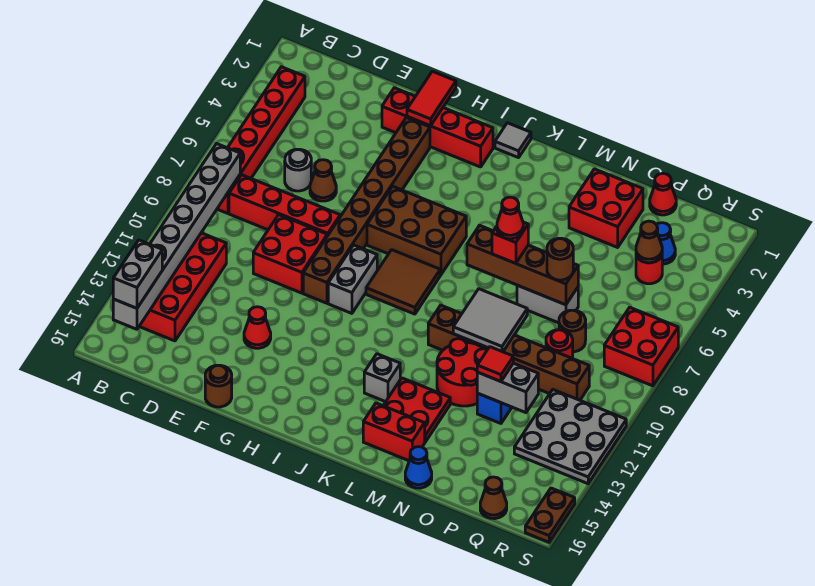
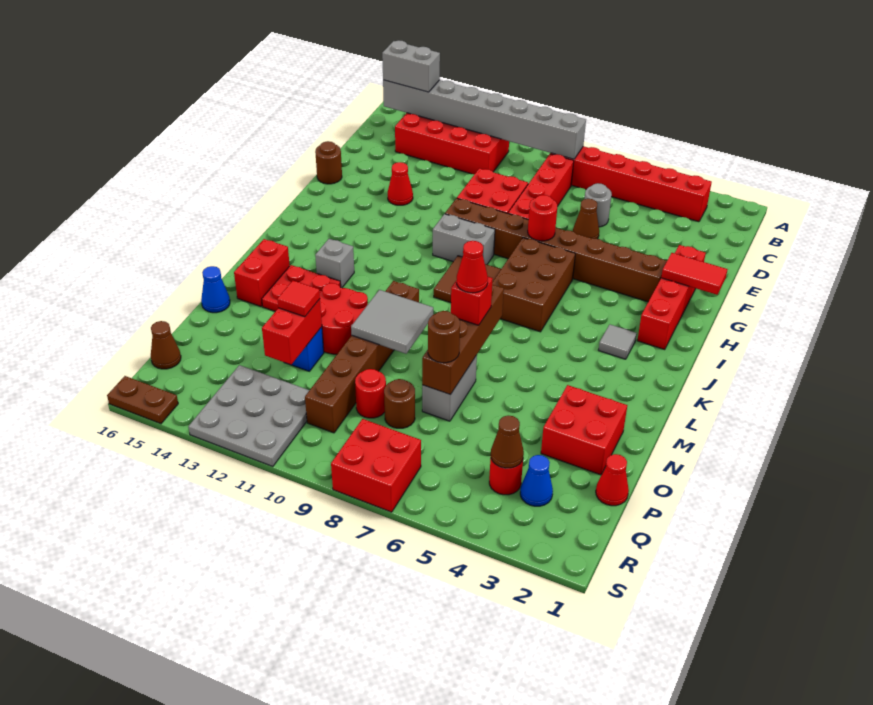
none -> red 1x1 round brick [528,195,557,241]
grey 1x1 tile [495,123,531,158] -> grey 1x1 tile moved to [599,325,637,359]
grey 1x2 brick [477,363,538,413] -> red 1x2 brick [262,299,322,365]

